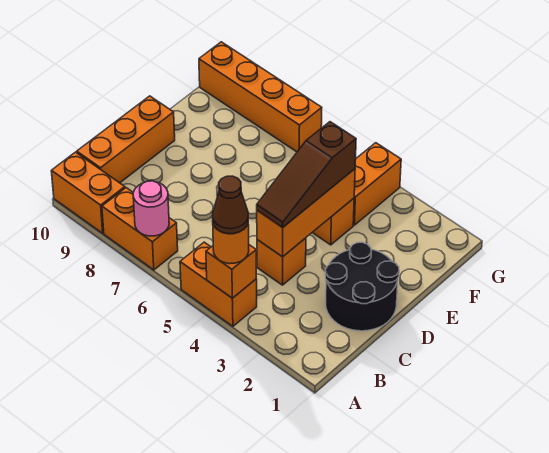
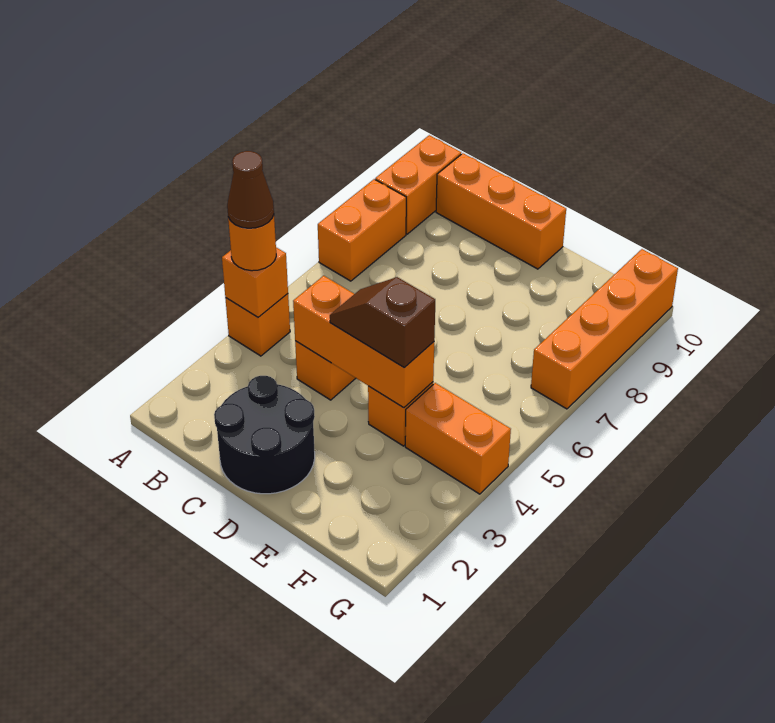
orange 1x2 brick [180,242,257,326] -> orange 1x1 brick [225,294,290,356]
pink 1x1 round brick [133,181,169,236] -> none
brown 1x3 slope [257,122,356,228] -> brown 1x2 slope [330,277,435,368]

